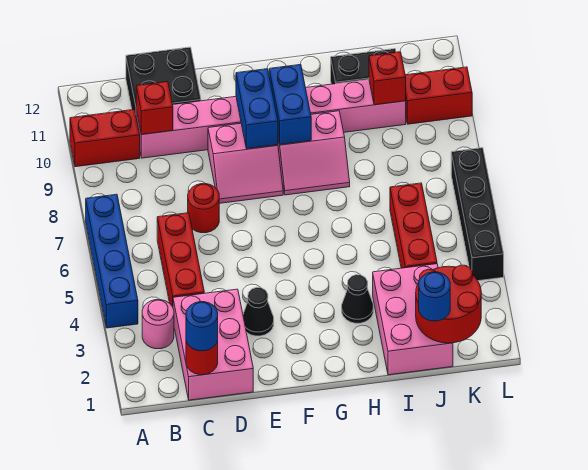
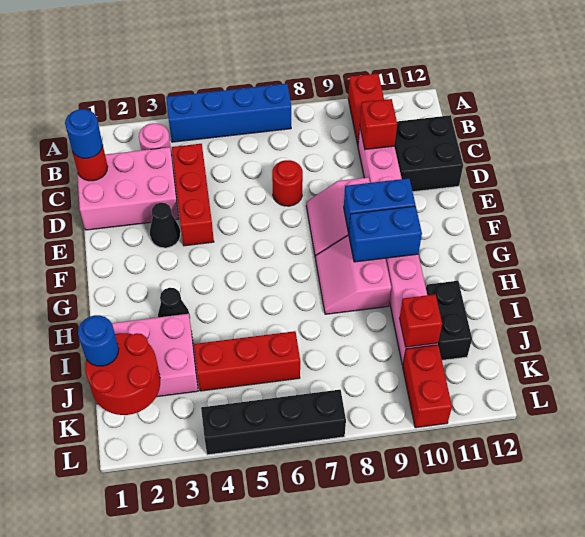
red 1x3 brick [157,213,204,307] -> red 1x3 brick turned to [172,144,214,246]

